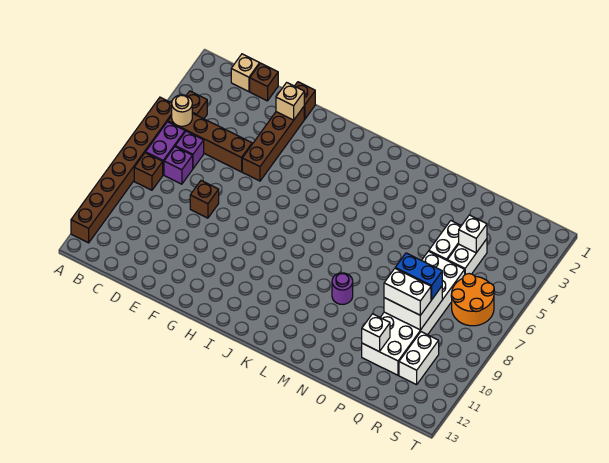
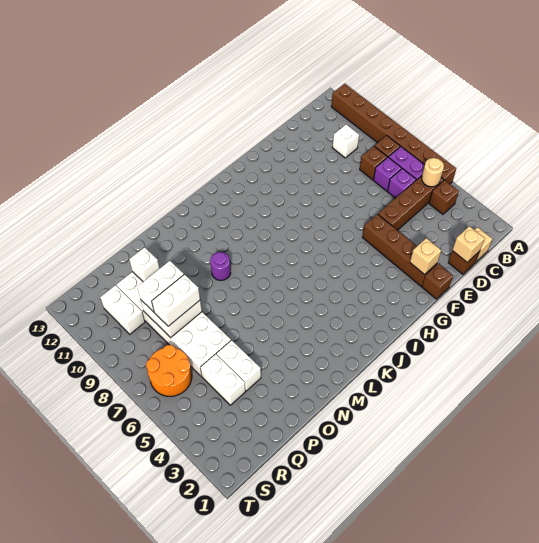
none -> tan 1x1 brick [452,226,484,262]
brown 1x1 brick [190,181,219,218] -> brown 1x1 brick moved to [360,146,387,180]
blue 1x2 brick [395,253,442,300] -> white 1x2 brick [152,275,200,326]
white 1x1 brick [459,215,487,253] -> white 1x1 brick moved to [332,125,359,158]

